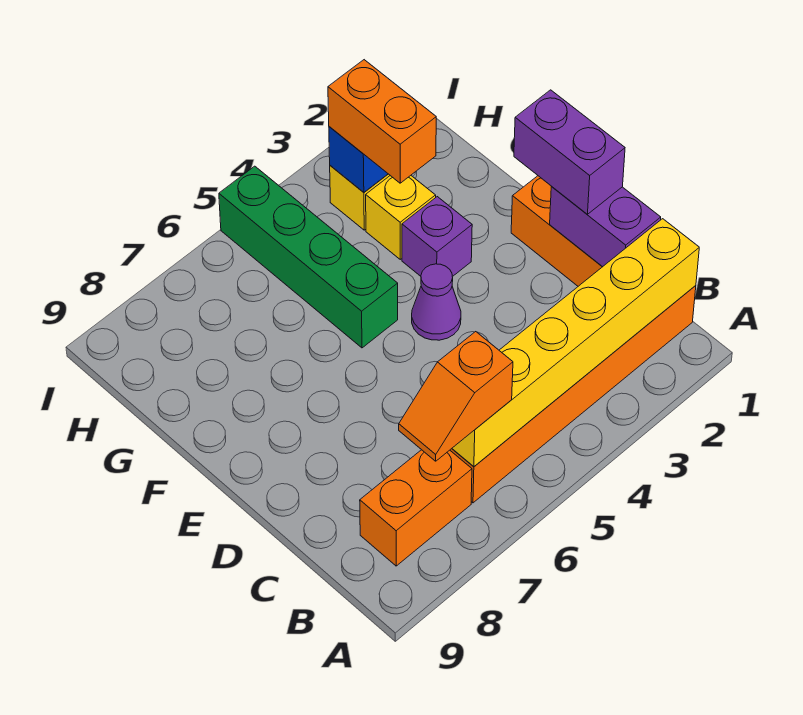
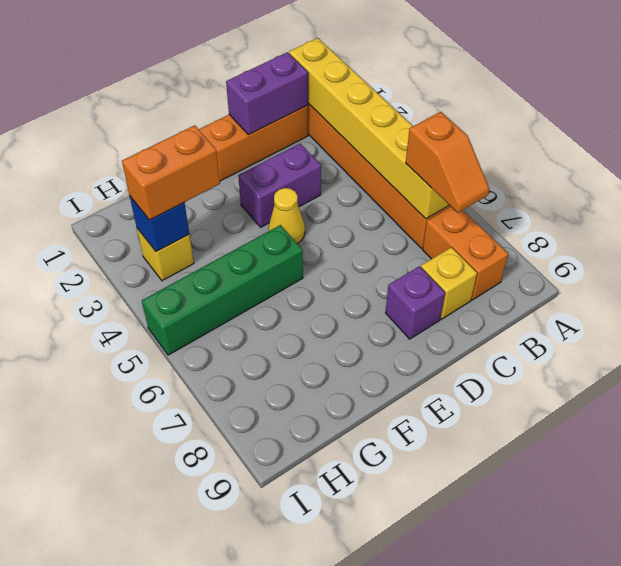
purple 1x2 brick [514,90,625,214] -> purple 1x2 brick moved to [238,144,321,227]
purple 1x1 cone [412,264,461,340] -> yellow 1x1 cone [268,188,305,244]
purple 1x1 brick [402,197,472,277] -> purple 1x1 brick moved to [385,266,445,339]
yellow 1x1 brick [366,176,436,259] -> yellow 1x1 brick moved to [421,247,477,319]

